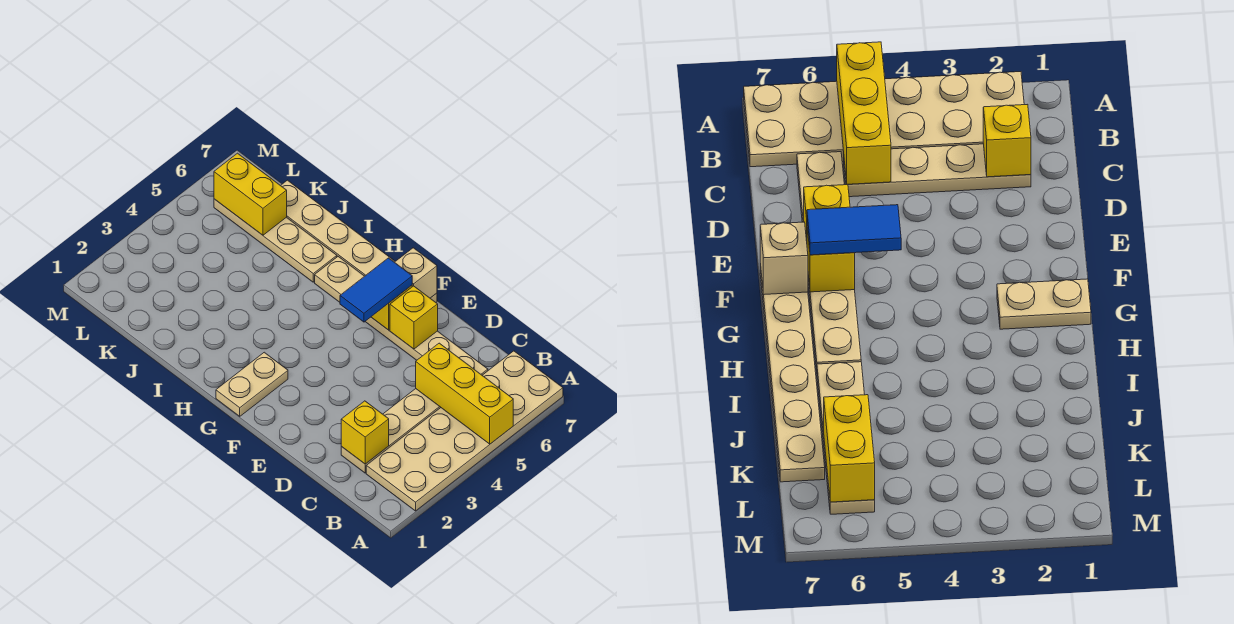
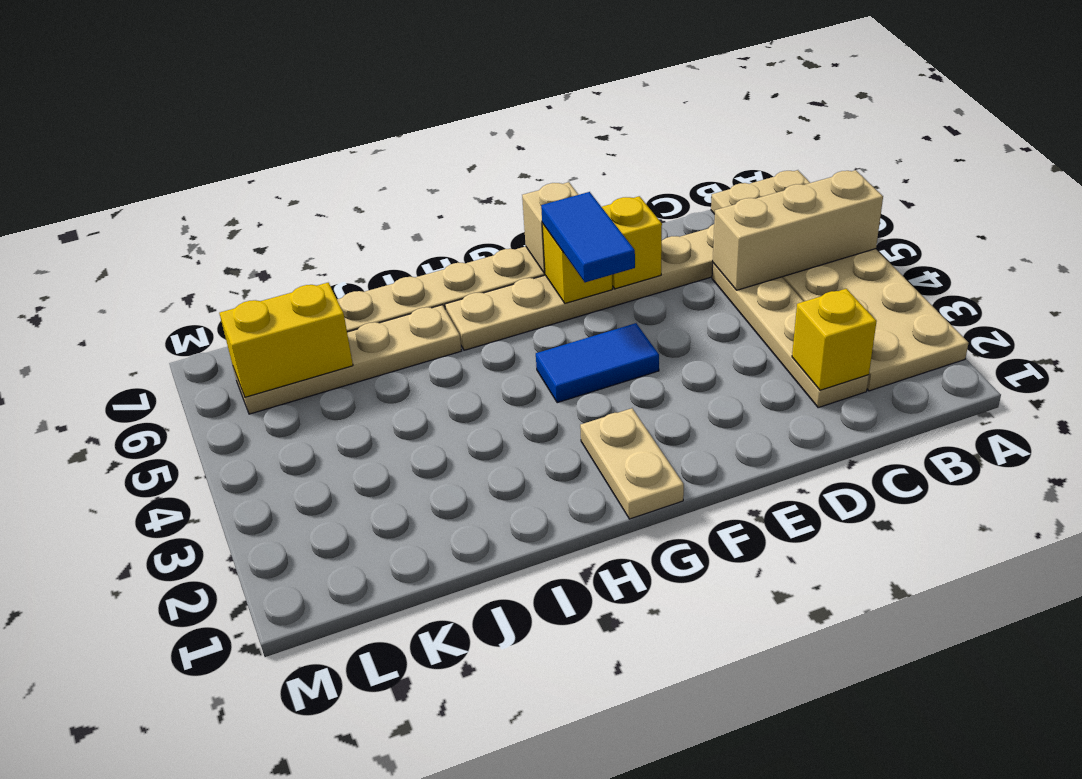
yellow 1x3 brick [416,343,513,444] -> tan 1x3 brick [713,170,883,290]
none -> blue 1x2 tile [536,323,659,403]

